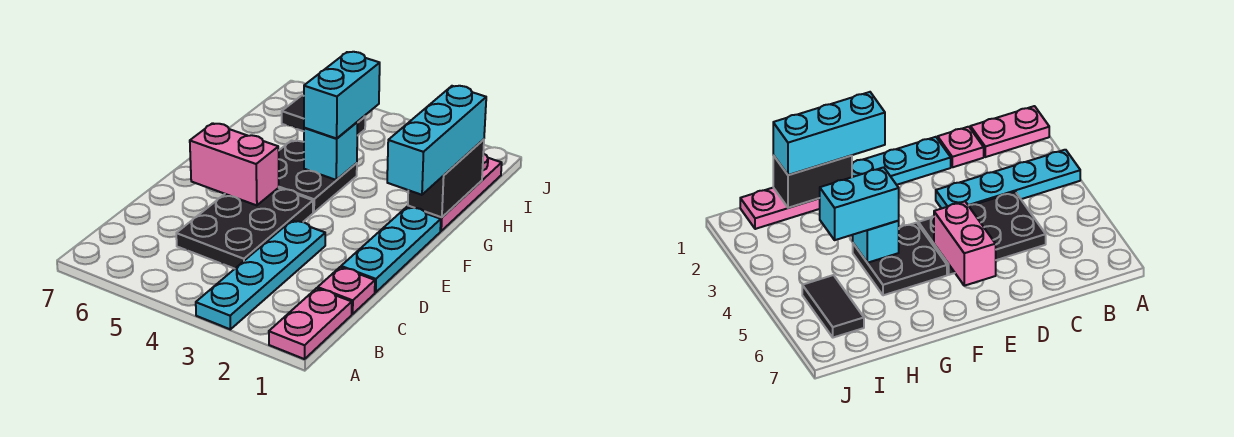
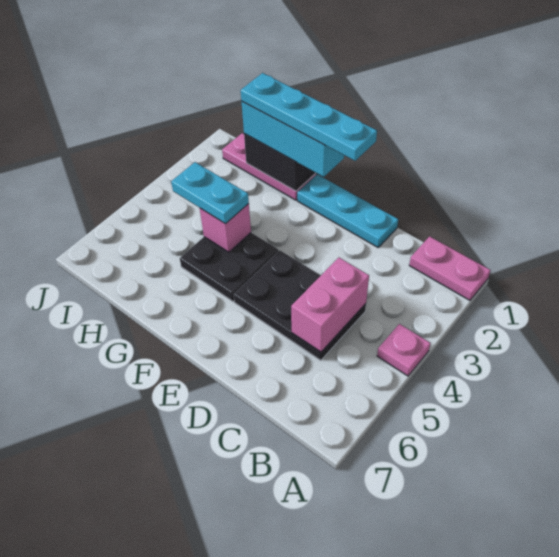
cyan 1x4 plate [196,220,325,329] -> cyan 1x4 plate moved to [241,73,377,161]
pink 1x1 plate [318,267,375,314] -> pink 1x1 plate moved to [377,324,430,376]
pink 1x2 brick [190,123,279,205] -> pink 1x2 brick moved to [291,258,369,352]
cyan 1x1 brick [304,122,358,180] -> pink 1x1 brick [200,204,251,252]
cyan 1x2 brick [304,52,380,139] -> cyan 1x2 plate [171,162,249,224]
black 1x2 tile [282,95,365,136] -> none

